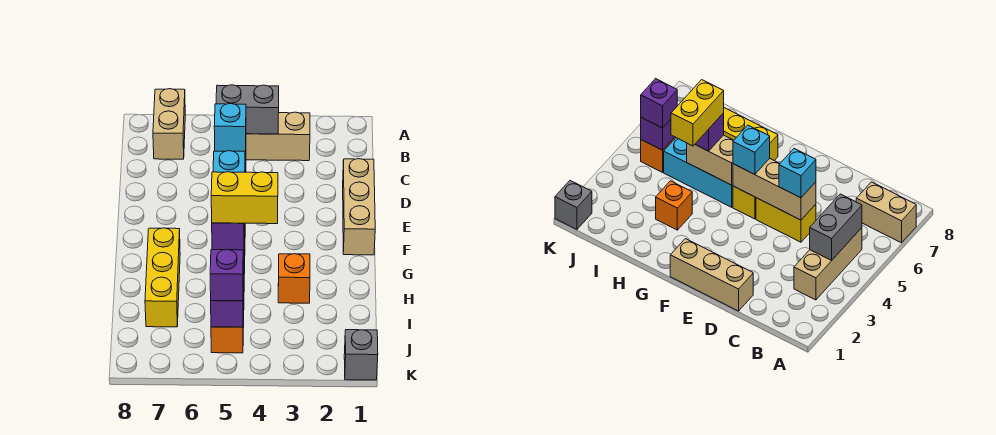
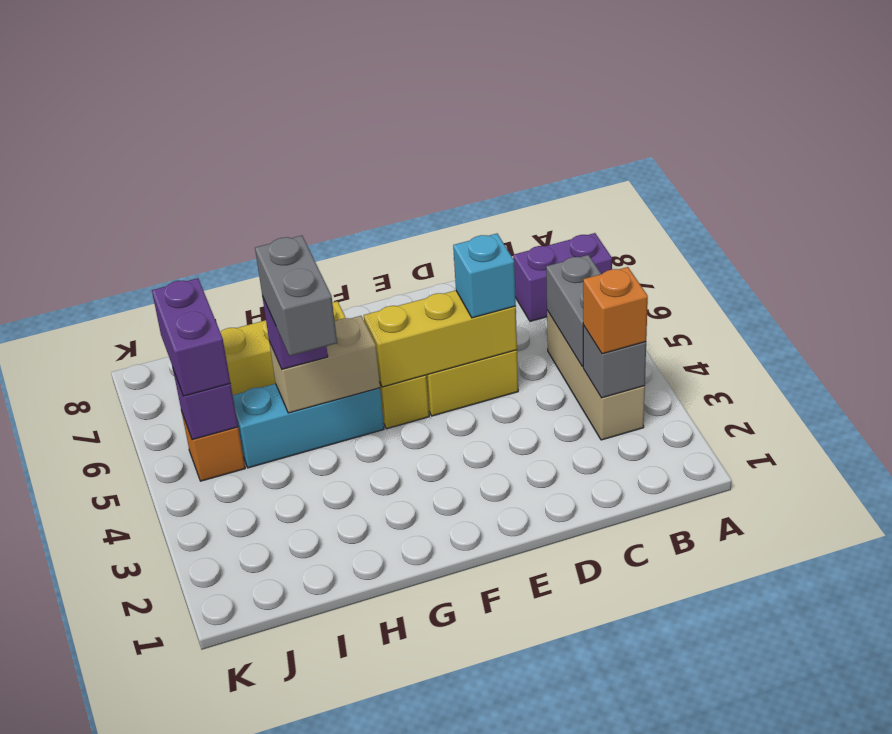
tan 1x2 brick [153,89,185,159] -> purple 1x2 brick [513,233,612,321]
tan 1x3 brick [343,159,375,255] -> none
tan 1x3 brick [733,159,816,220] -> yellow 1x3 brick [364,290,517,387]
cyan 1x1 brick [213,151,245,172] -> none
orange 1x1 brick [278,254,310,303] -> orange 1x1 brick moved to [583,267,648,354]
yellow 1x2 brick [211,172,278,224] -> grey 1x2 brick [255,236,337,356]
purple 1x1 brick [210,250,244,301] -> purple 1x2 brick [152,278,230,396]
grey 1x1 brick [344,330,378,380] -> grey 1x1 brick moved to [583,325,646,398]

